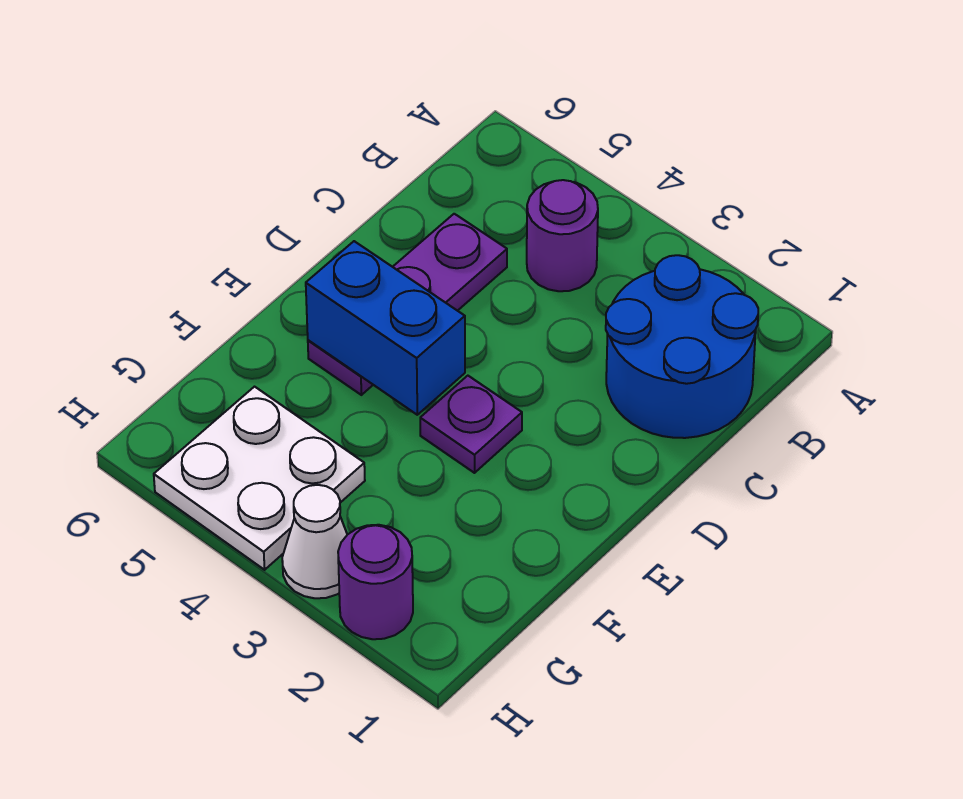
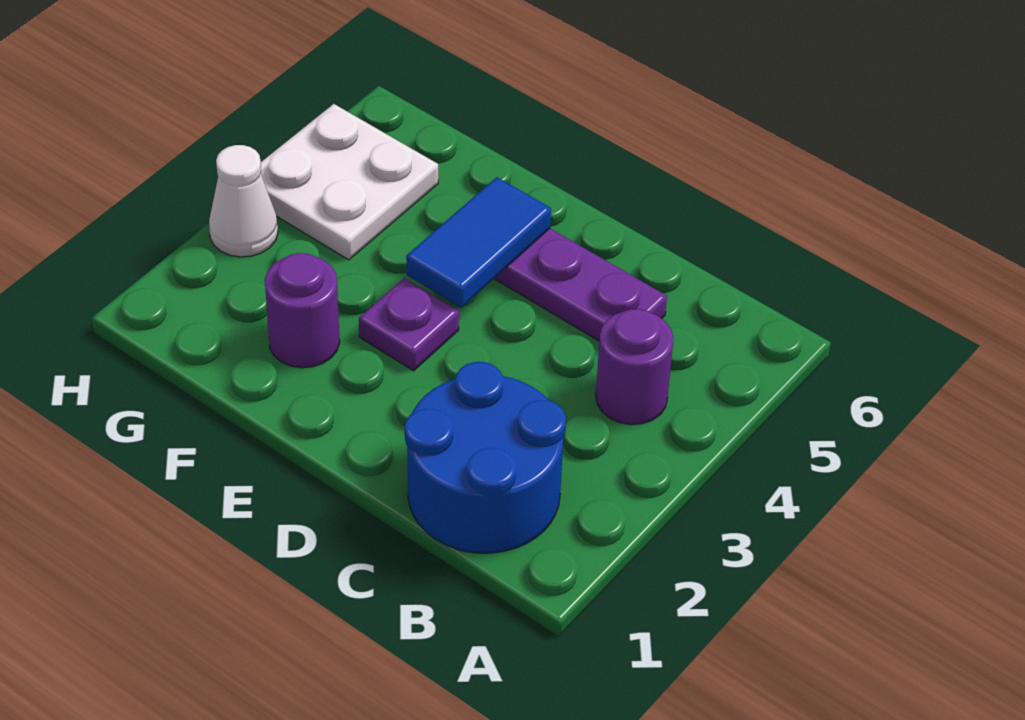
blue 1x2 brick [306,241,465,415] -> blue 1x2 tile [406,177,551,308]
purple 1x1 round brick [338,525,413,639] -> purple 1x1 round brick moved to [265,253,340,368]

